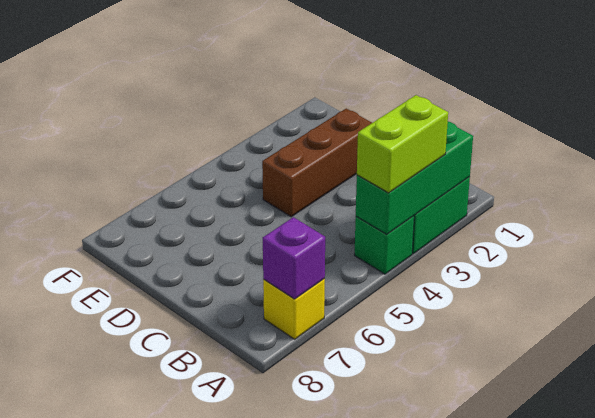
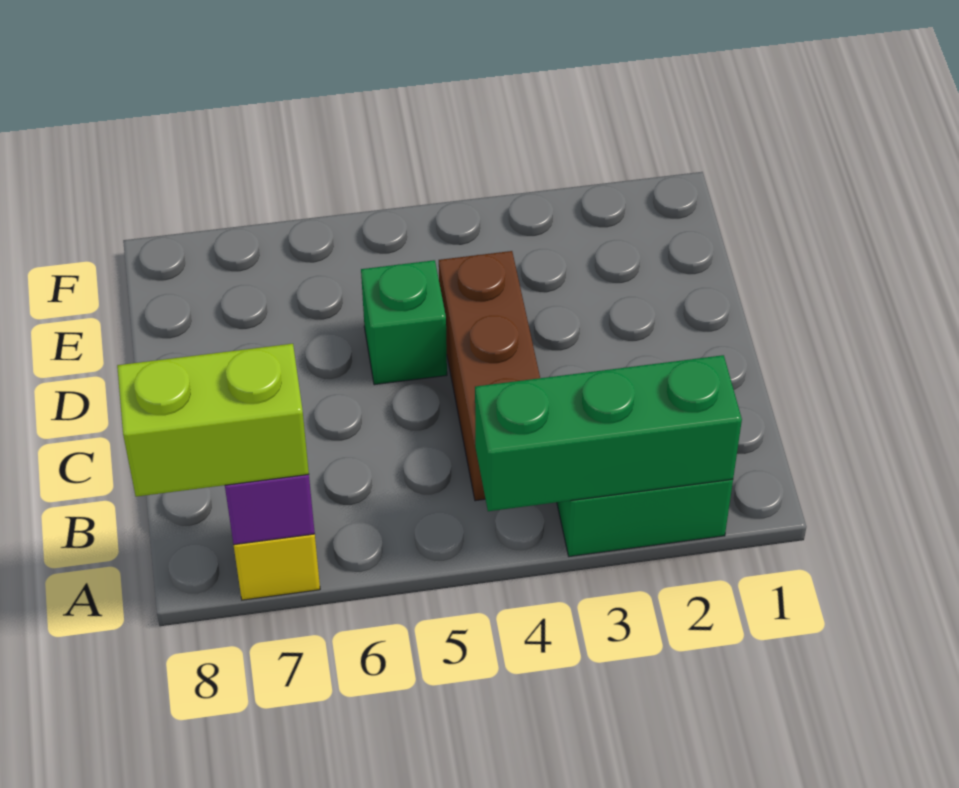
lime 1x2 brick [357,95,448,193] -> lime 1x2 brick moved to [117,344,309,497]
green 1x1 brick [354,216,414,274] -> green 1x1 brick moved to [361,260,447,385]
brown 1x3 brick [262,109,372,217] -> brown 1x3 brick turned to [439,251,540,501]

